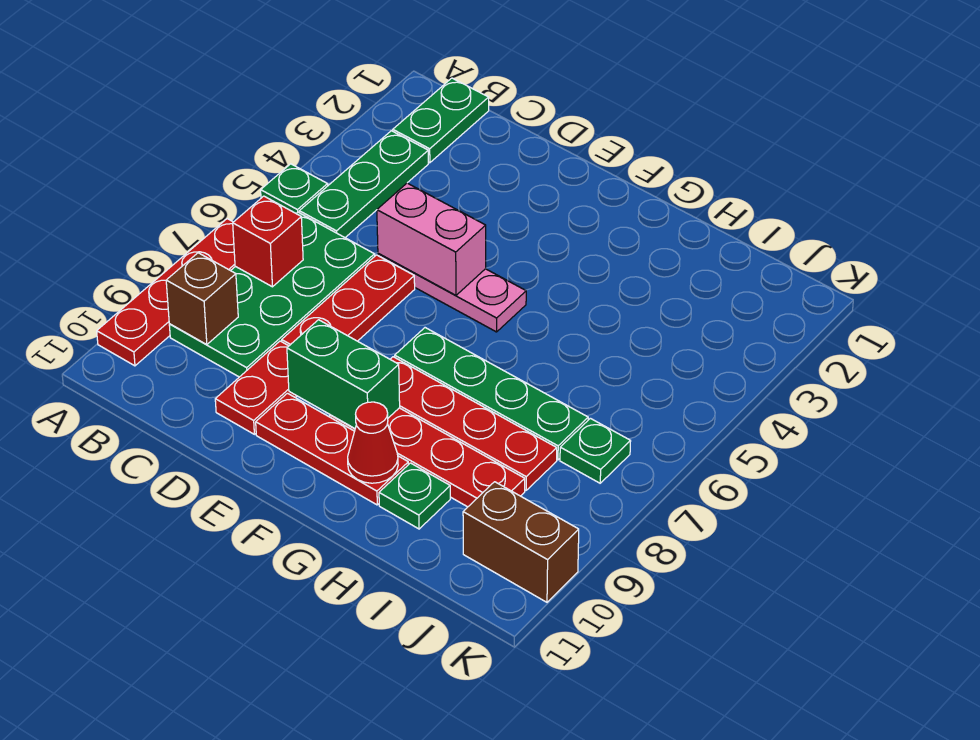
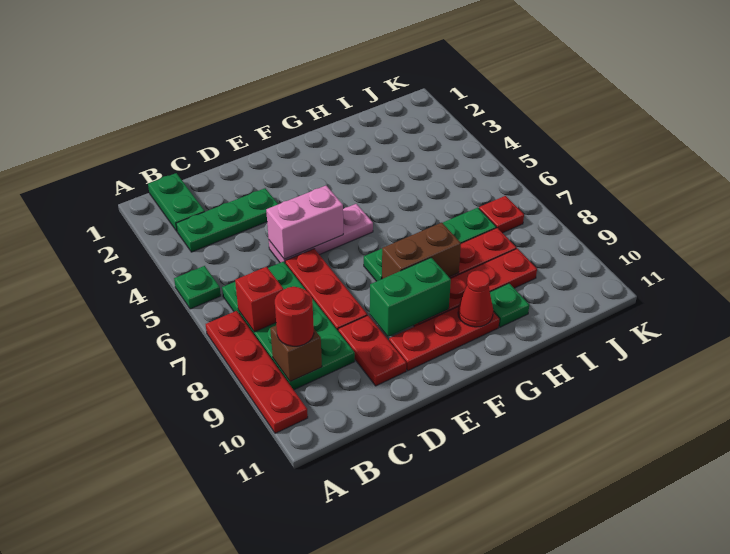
green 1x3 plate [299,131,428,238] -> green 1x3 plate turned to [176,188,278,252]
none -> red 1x1 round brick [275,287,314,346]
green 1x1 plate [560,418,631,483] -> red 1x1 plate [479,196,524,233]
brown 1x2 brick [463,482,579,602] -> brown 1x2 brick moved to [382,223,461,279]

